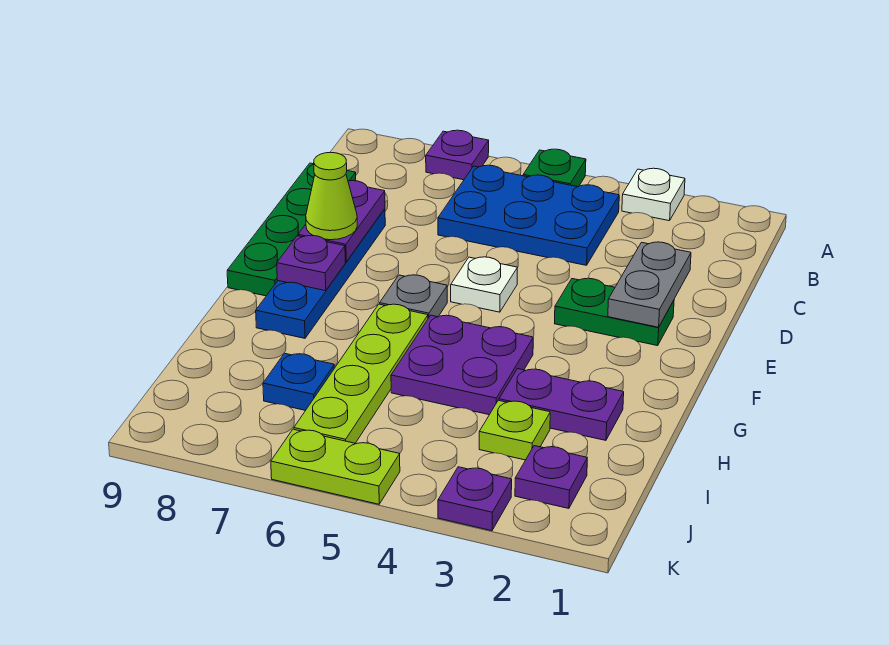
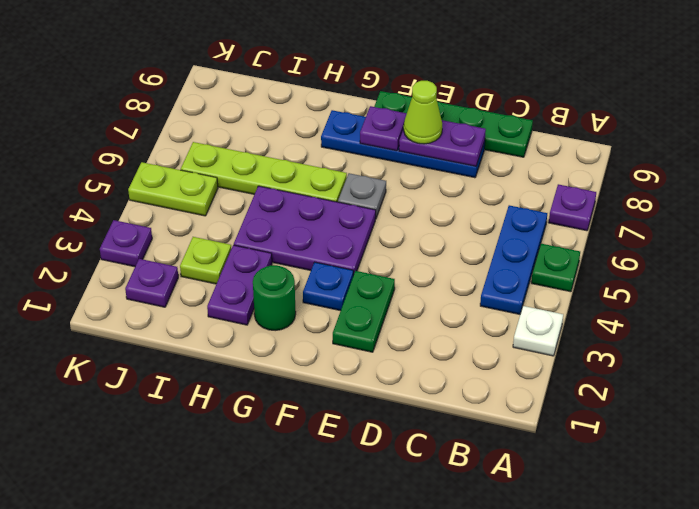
blue 2x3 plate [438,165,619,265] -> blue 1x3 plate [480,205,547,314]
grey 1x2 plate [608,242,691,327] -> none
white 1x1 plate [451,257,518,312] -> none
none -> green 1x1 round brick [253,265,296,330]
purple 2x2 plate [391,315,533,415] -> purple 2x3 plate [234,186,376,276]
blue 1x1 plate [263,353,334,410] -> blue 1x1 plate moved to [303,262,353,311]
lime 1x2 plate [271,429,400,504] -> lime 1x2 plate turned to [128,162,218,216]

